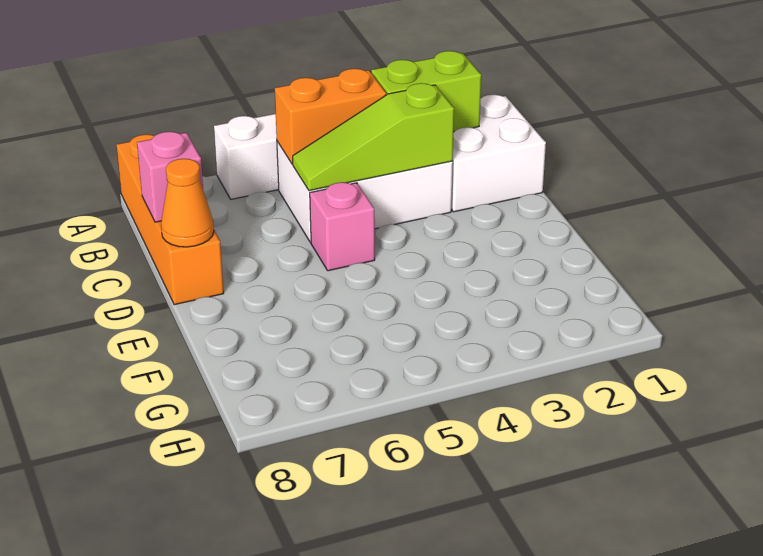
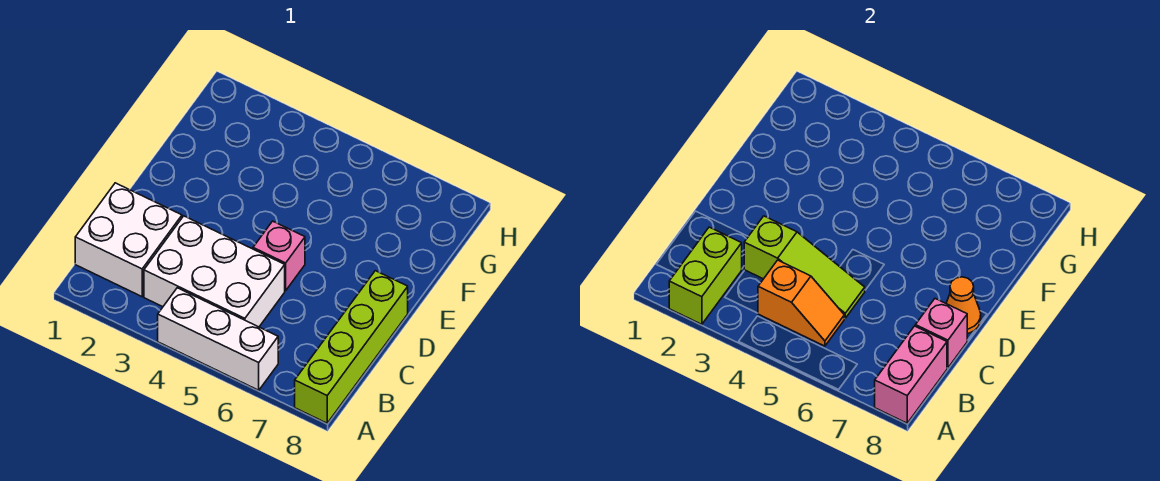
orange 1x4 brick [116,134,224,305] -> lime 1x4 brick [295,271,408,423]
none -> pink 1x2 brick [875,326,947,423]
lime 1x2 brick [371,51,481,132] -> lime 1x2 brick turned to [669,227,742,324]
orange 1x2 brick [275,69,386,164] -> orange 1x2 slope [758,260,844,346]

